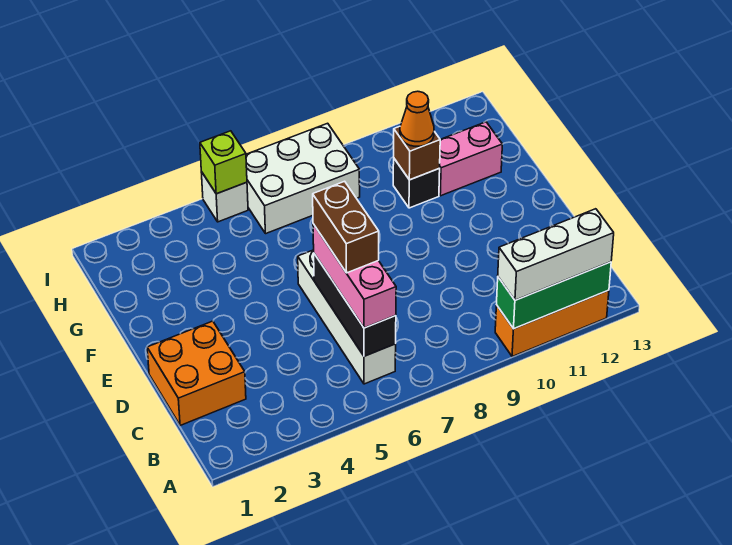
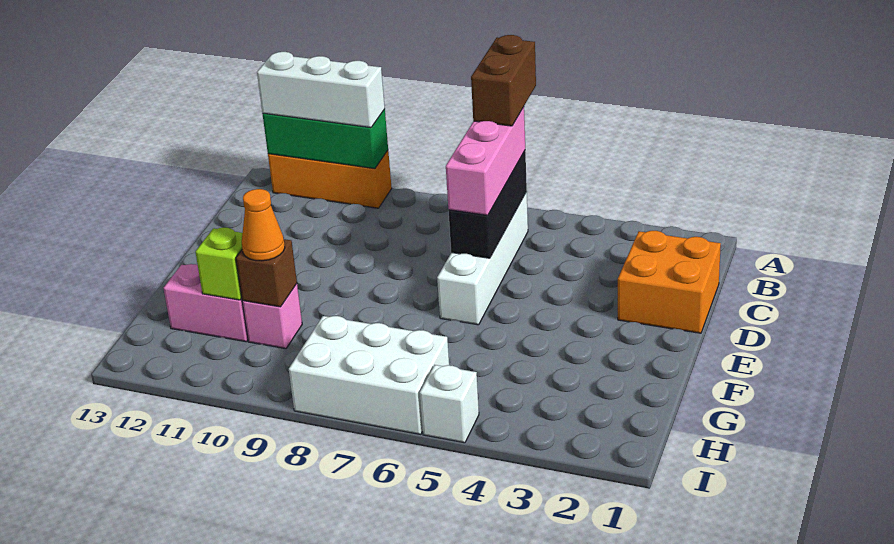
brown 1x2 brick [313,181,379,273] -> brown 1x2 brick moved to [471,35,536,126]
black 1x1 brick [393,159,440,208] -> pink 1x1 brick [242,284,302,349]
lime 1x1 brick [200,131,247,194] -> lime 1x1 brick moved to [195,228,242,300]

